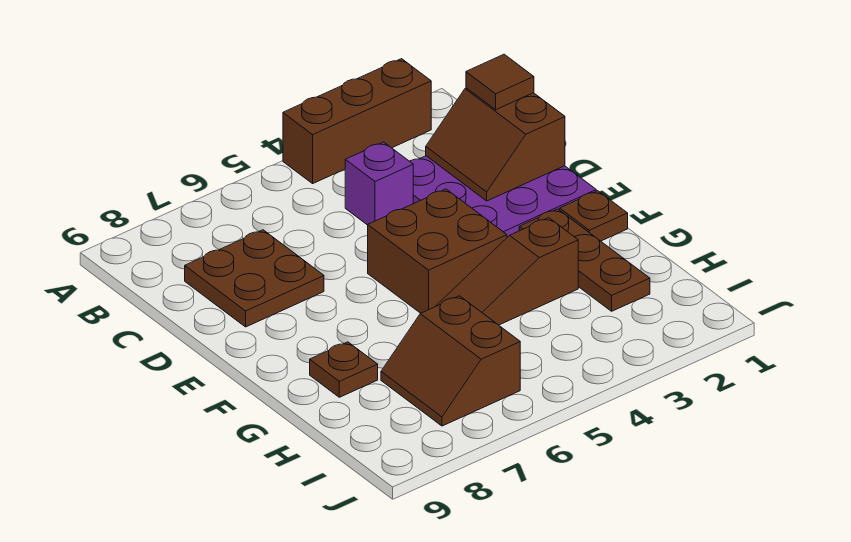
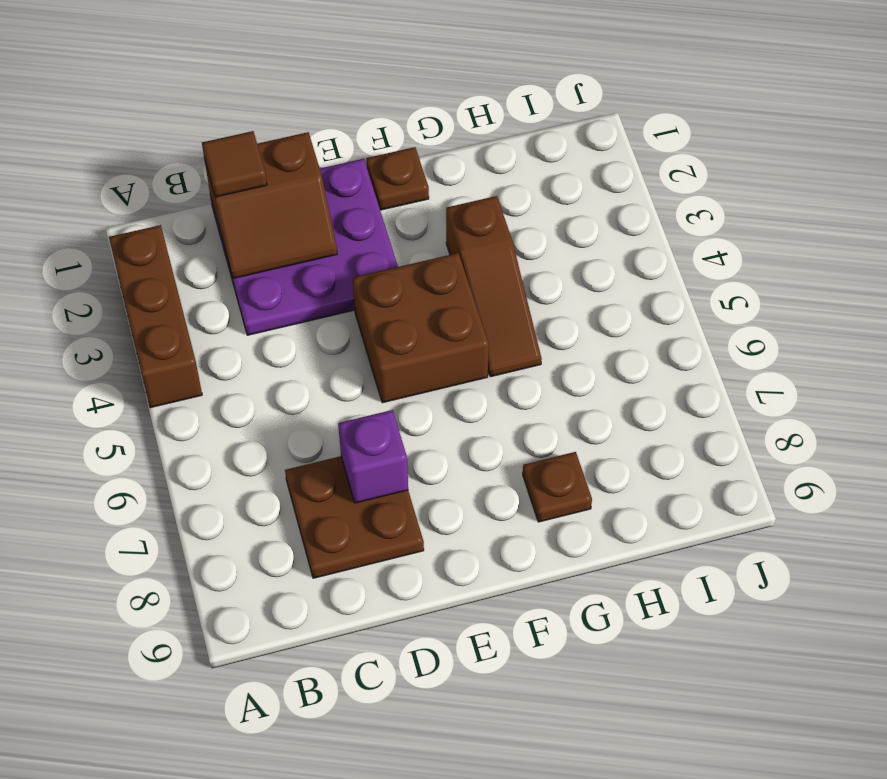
purple 1x1 brick [345,142,413,225] -> purple 1x1 brick moved to [338,410,408,503]
brown 1x3 plate [519,209,650,311] -> none
brown 2x2 slope [381,296,520,426] -> none

